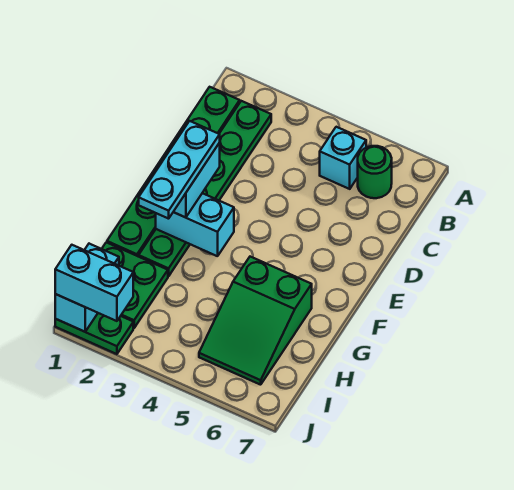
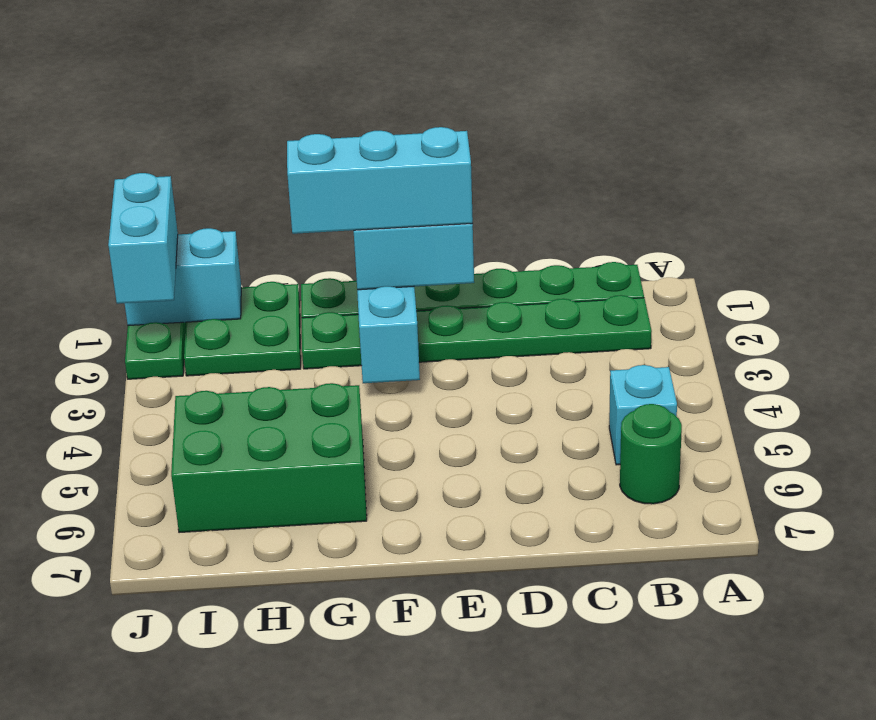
cyan 1x3 plate [139,121,220,219] -> cyan 1x3 brick [287,127,473,234]
green 2x3 slope [199,257,312,385] -> green 2x3 brick [171,383,367,533]

